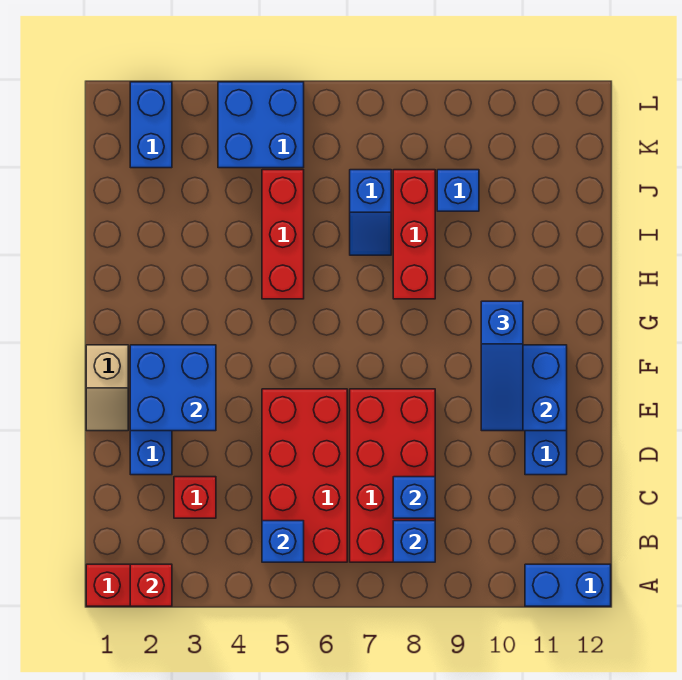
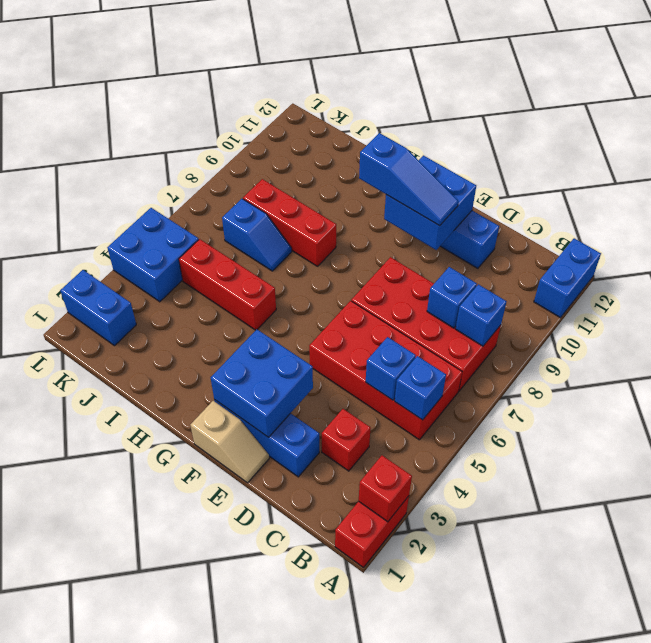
blue 1x1 brick [437,170,479,211] -> blue 1x1 brick moved to [366,337,416,400]

